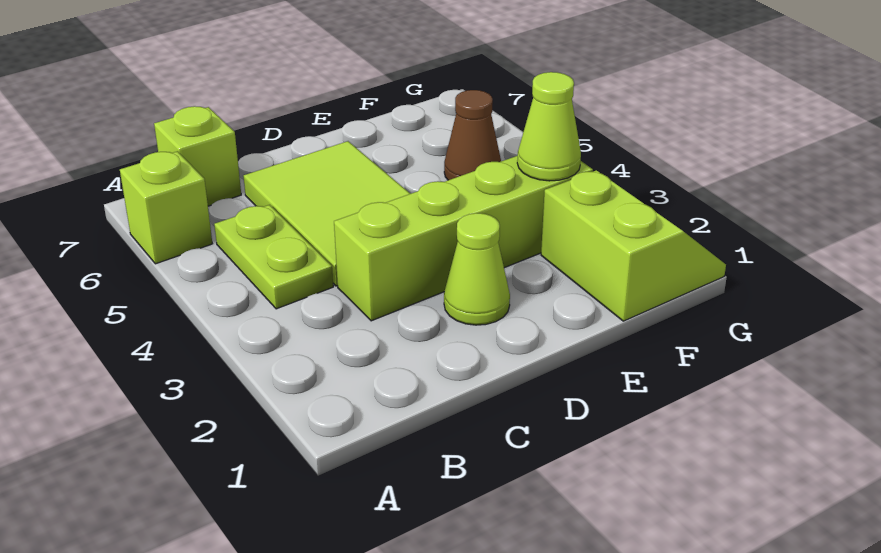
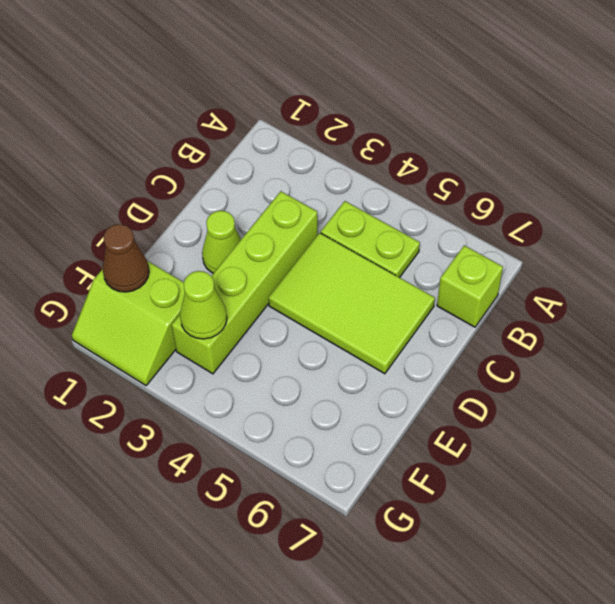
lime 1x1 brick [120,151,212,264] -> none
brown 1x1 cone [444,90,501,180] -> brown 1x1 cone moved to [102,224,149,292]

